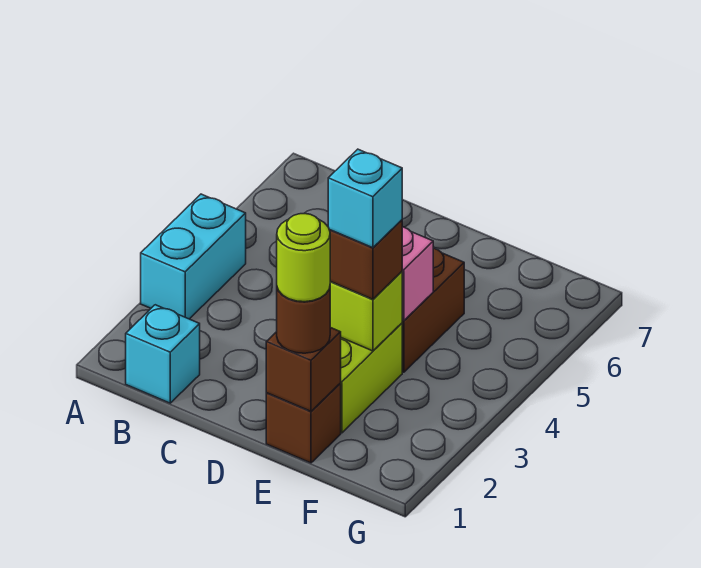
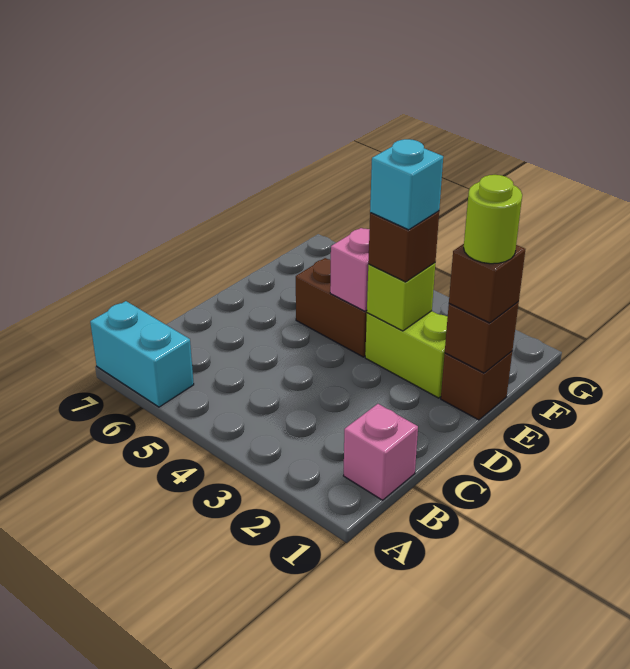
cyan 1x2 brick [141,194,246,319] -> cyan 1x2 brick moved to [90,301,194,407]
cyan 1x1 brick [126,305,200,403] -> pink 1x1 brick [344,404,418,500]
brown 1x1 round brick [277,288,330,353] -> brown 1x1 brick [449,244,525,323]

